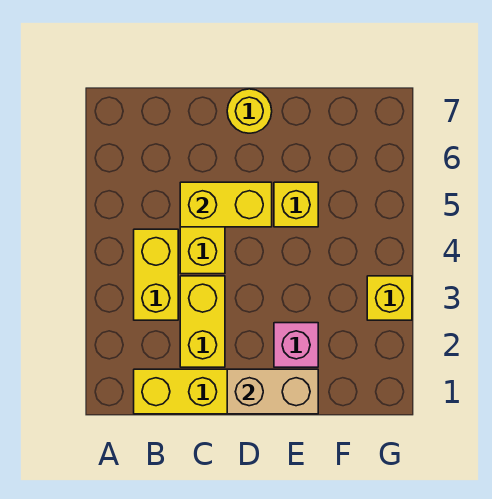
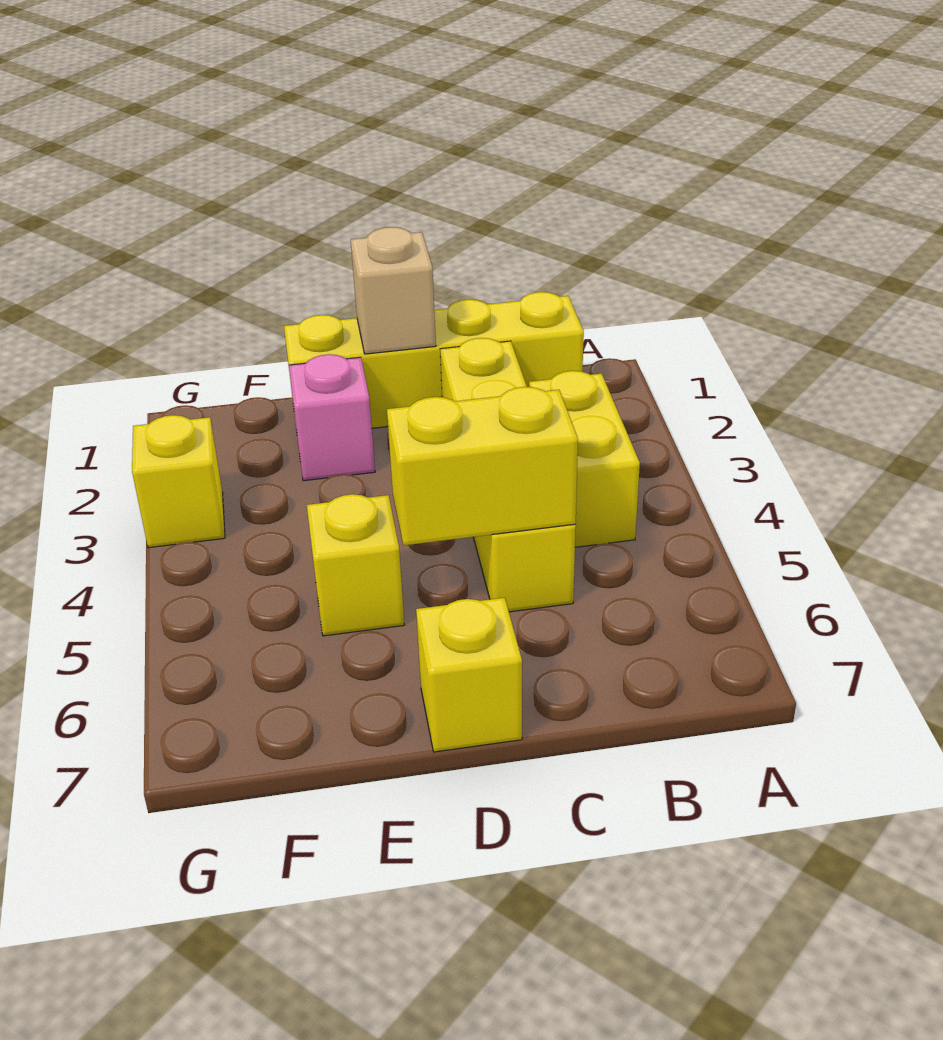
tan 1x2 brick [227,369,318,414] -> tan 1x1 brick [351,227,436,354]
yellow 1x1 round brick [227,89,272,133] -> yellow 1x1 brick [416,598,522,752]

